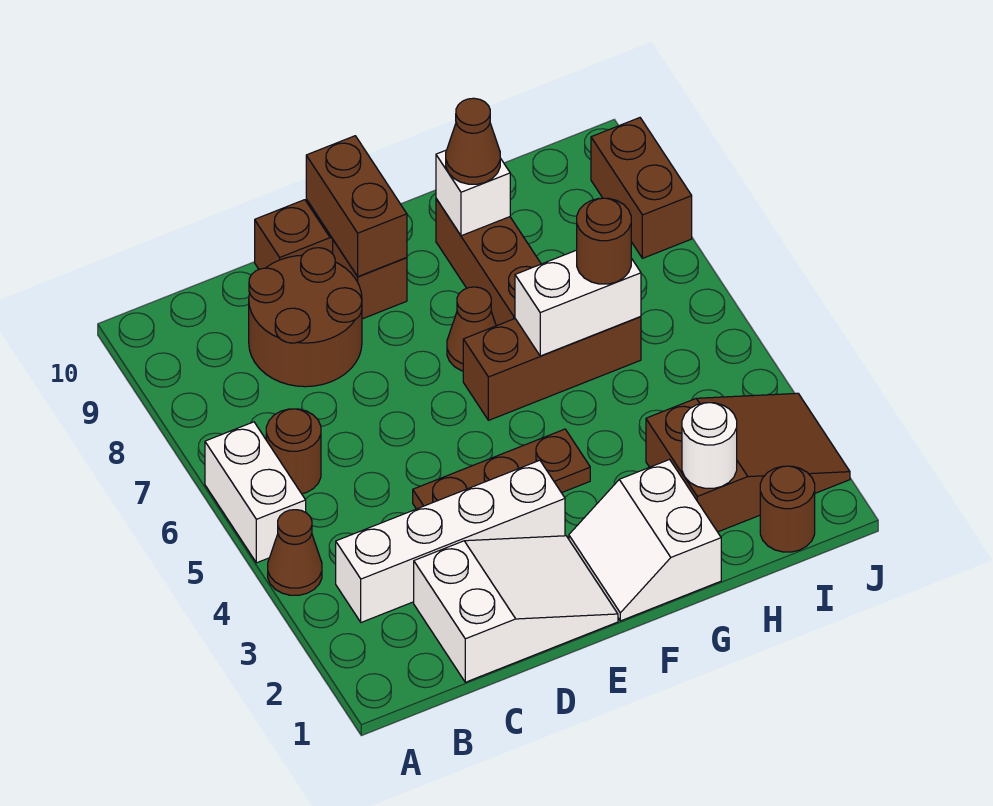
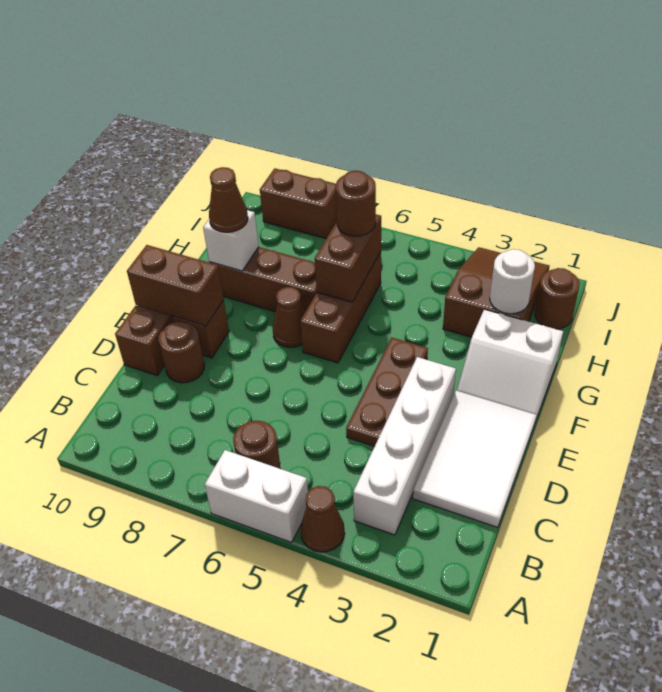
white 2x3 slope [414,536,618,682] -> white 2x3 tile [413,391,536,527]
brown 2x2 round brick [249,248,362,387] -> brown 1x1 round brick [159,321,204,383]
white 1x2 brick [515,250,641,356] -> brown 1x2 brick [315,214,381,302]

